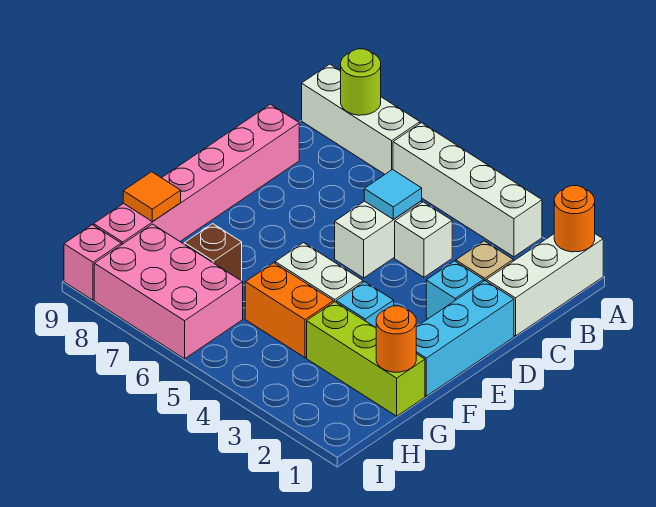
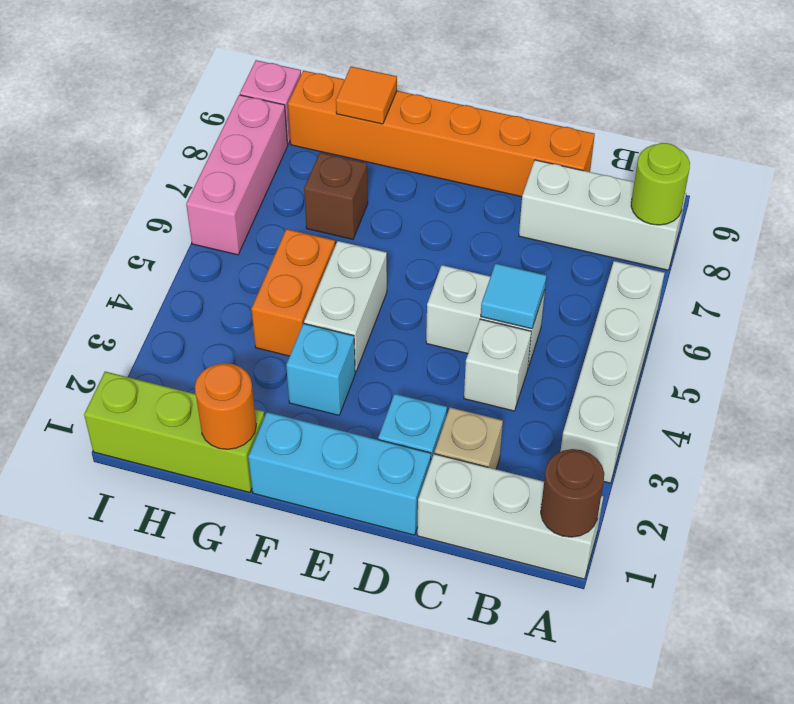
orange 1x1 round brick [554,186,595,252] -> brown 1x1 round brick [541,449,604,537]
white 1x3 brick [302,64,420,174] -> white 1x3 brick turned to [519,160,686,270]
pink 1x6 brick [94,104,299,245] -> orange 1x6 brick [288,70,595,197]
lime 1x3 brick [307,302,425,416] -> lime 1x3 brick turned to [84,372,265,492]
pink 2x3 brick [94,224,243,359] -> pink 1x3 brick [186,95,288,255]

